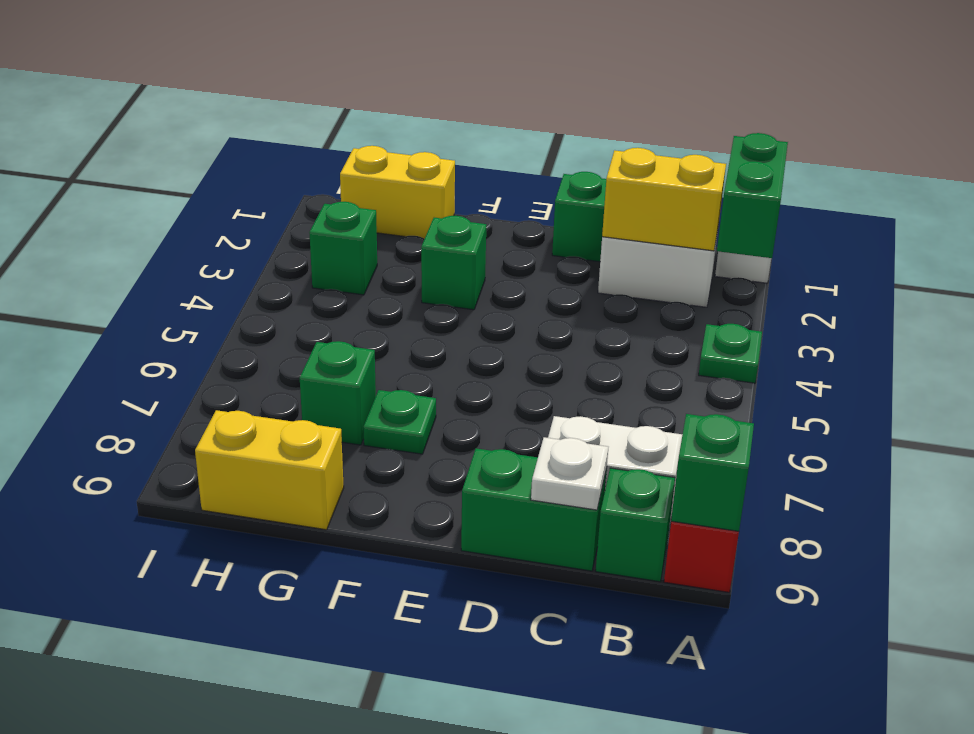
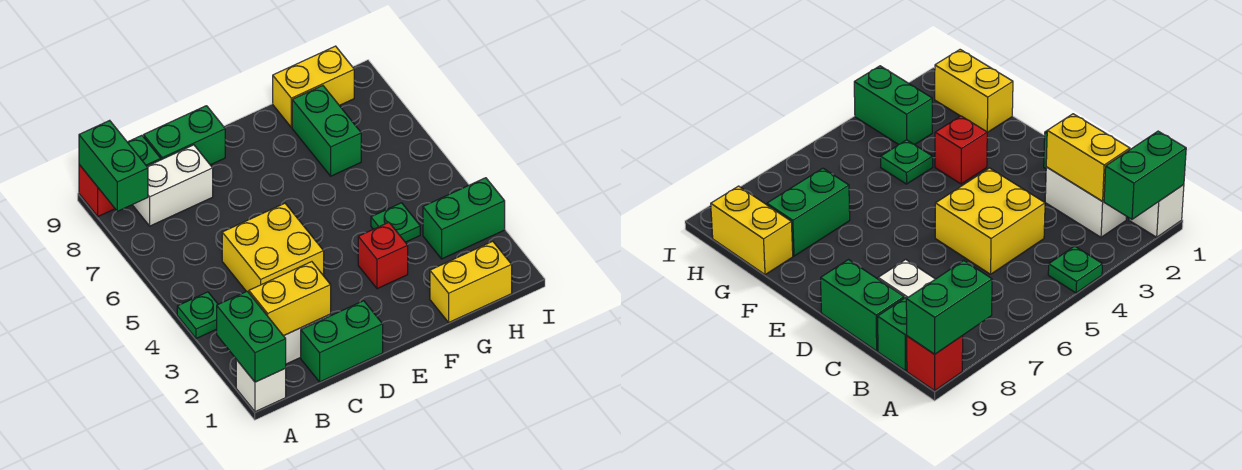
green 1x1 brick [671,414,754,531] -> green 1x2 brick [79,120,148,211]
none -> yellow 2x2 brick [222,203,324,293]
white 1x1 plate [531,437,608,510] -> none
green 1x1 brick [421,216,486,310] -> red 1x1 brick [358,222,408,289]
green 1x1 plate [363,390,436,454] -> green 1x1 plate moved to [371,203,420,242]
green 1x1 brick [300,341,376,445] -> green 1x2 brick [292,86,361,176]
green 1x1 brick [309,202,377,295] -> green 1x2 brick [423,178,505,259]

